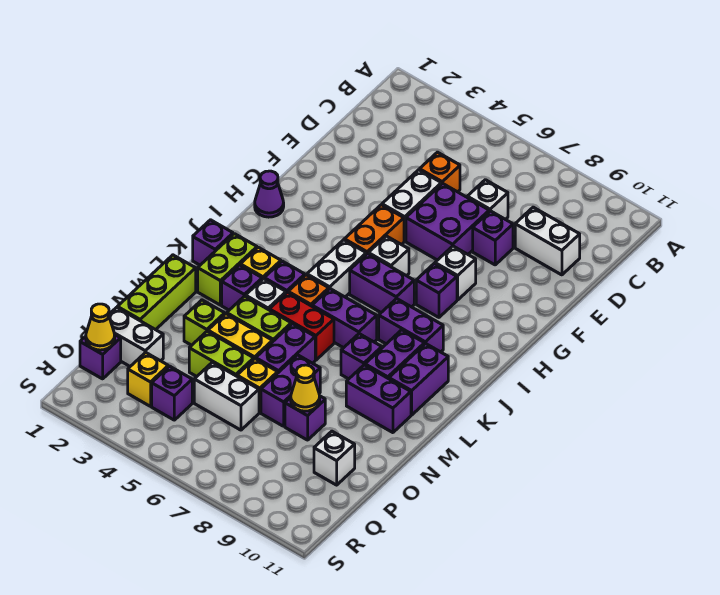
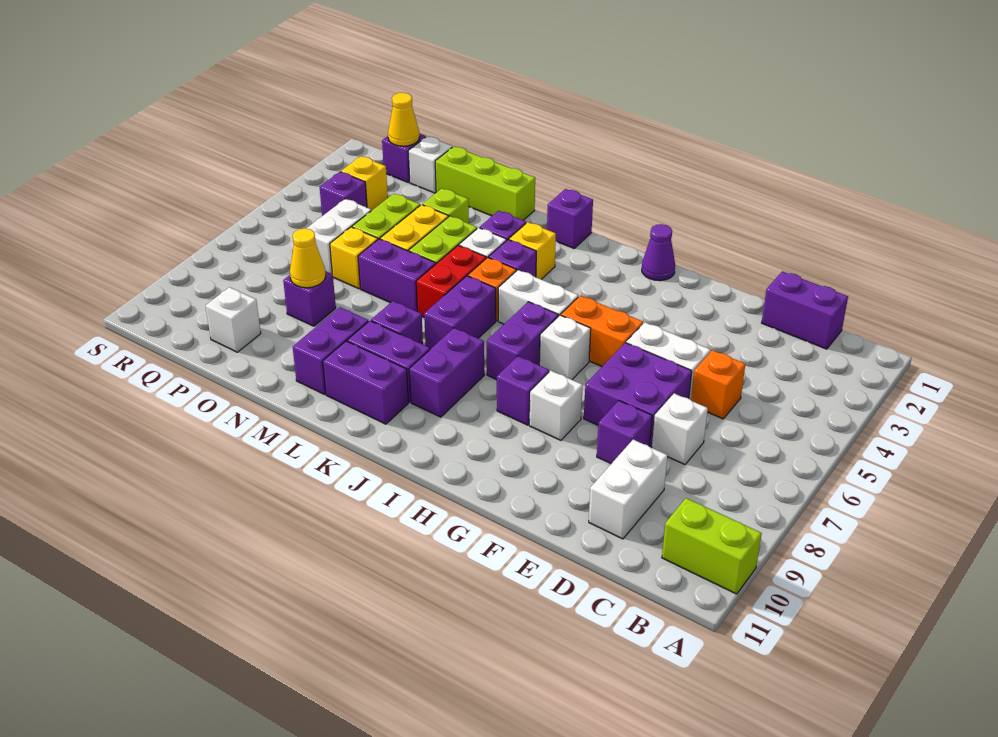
lime 1x2 brick [198,234,257,305] -> lime 1x2 brick moved to [662,498,762,594]
purple 1x2 brick [261,355,320,426] -> purple 1x2 brick moved to [762,271,848,349]
white 1x2 brick [109,307,163,366] -> white 1x1 brick [408,136,452,193]

